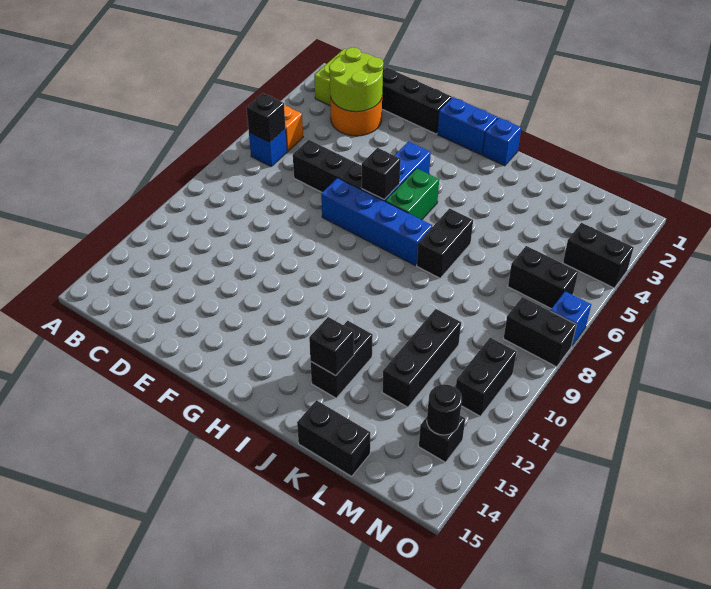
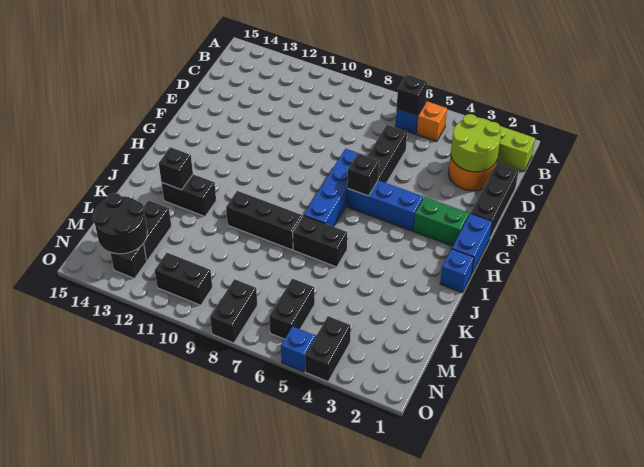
green 1x2 brick [385,168,439,220] -> green 1x2 brick moved to [414,197,469,246]
black 1x2 brick [297,400,370,476] -> black 1x2 brick moved to [143,200,171,260]
black 1x3 brick [382,309,461,407] -> black 1x3 brick moved to [226,191,302,250]
black 1x1 round brick [427,384,462,435] -> black 2x2 round brick [93,193,147,254]
blue 1x1 brick [550,291,591,346] -> blue 1x1 brick moved to [281,326,315,372]

